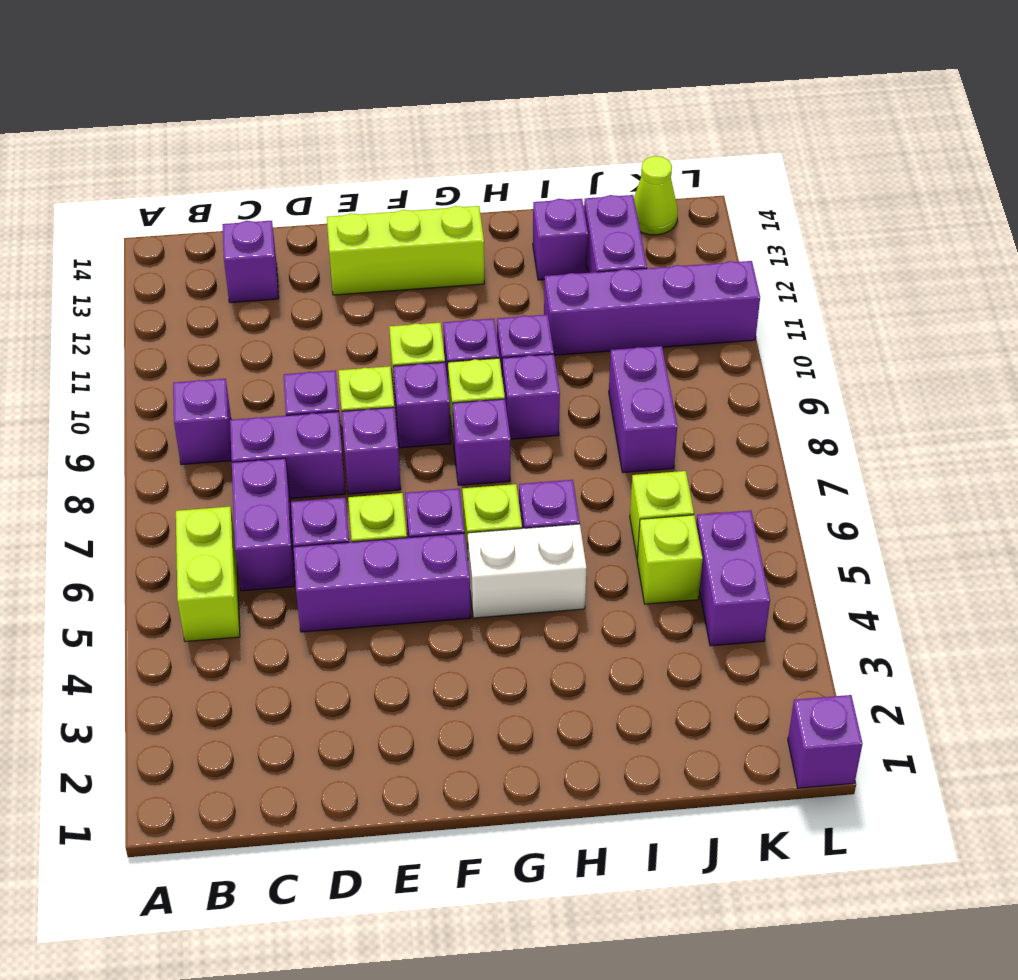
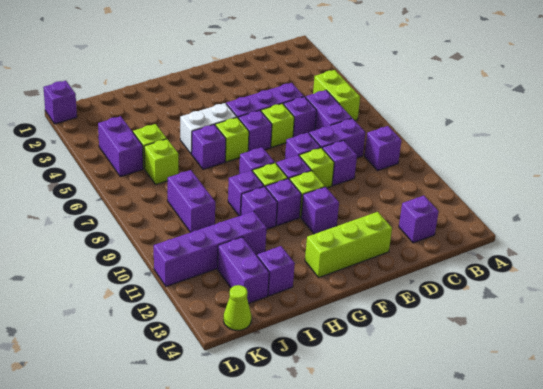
none -> purple 1x1 brick [301,187,339,234]

